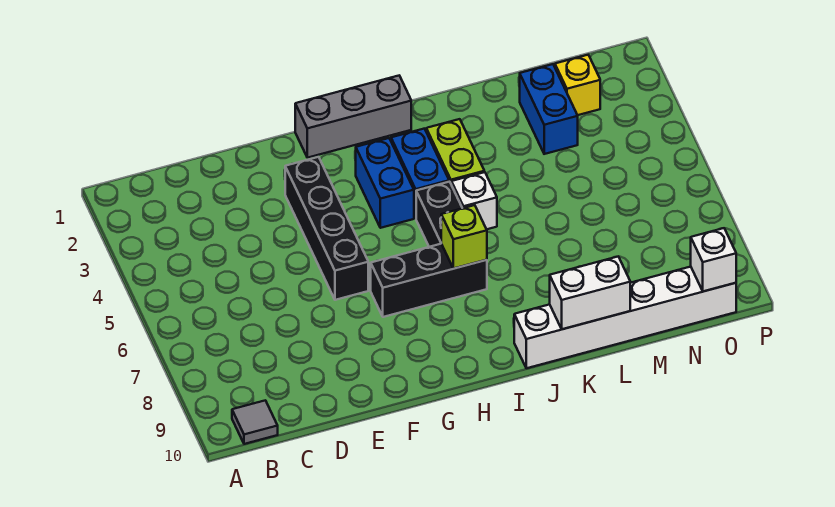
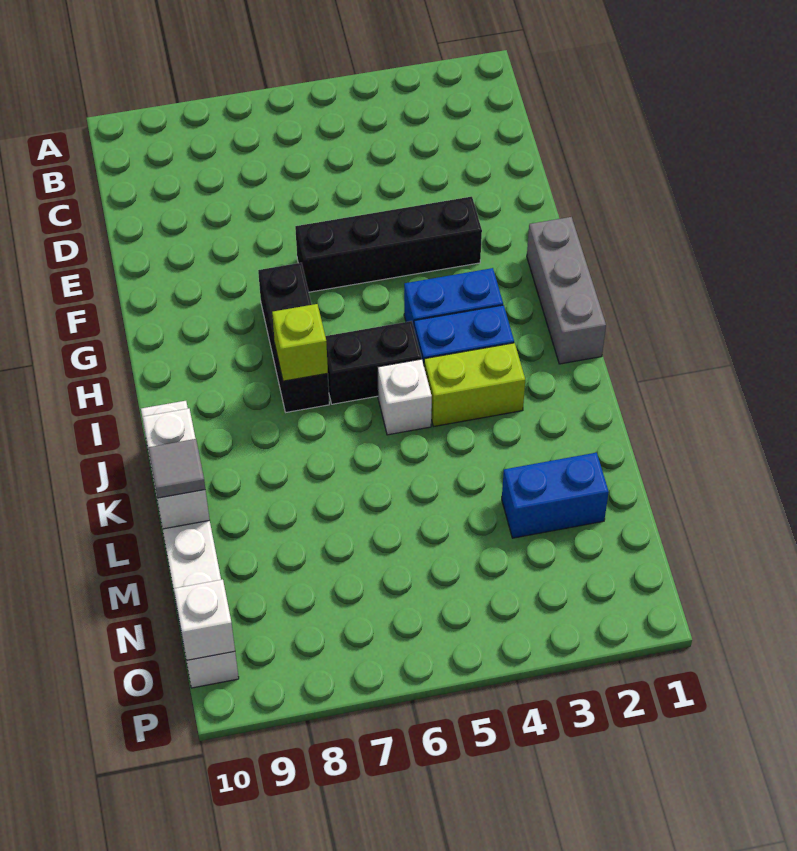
grey 1x1 tile [232,400,278,444] -> grey 1x1 tile moved to [148,439,205,498]
yellow 1x1 brick [555,55,600,115] -> none

